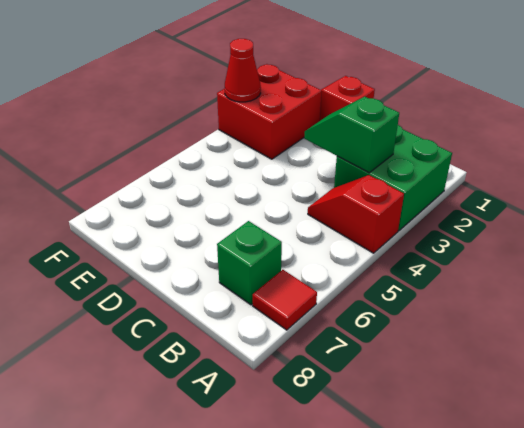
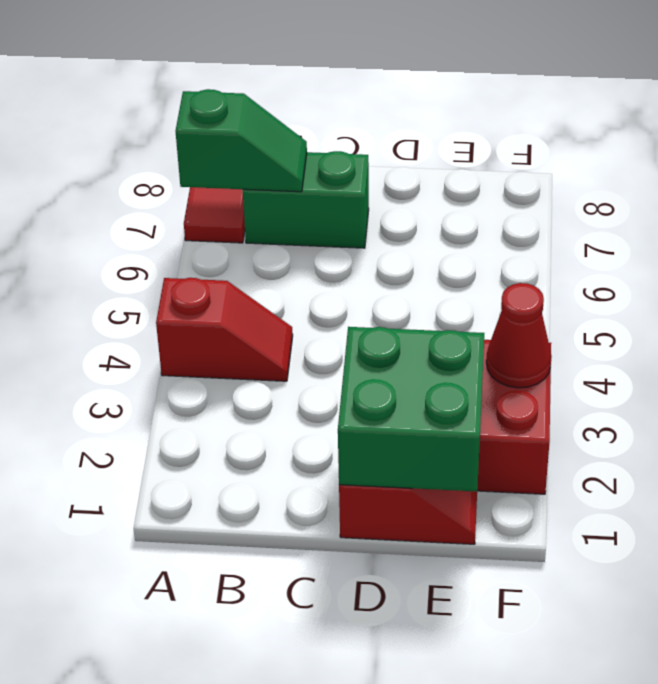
green 2x2 brick [334,125,452,231] -> green 2x2 brick moved to [338,327,484,491]
green 1x2 slope [304,97,399,173] -> green 1x2 slope moved to [175,89,307,192]
green 1x1 brick [217,221,282,305] -> green 1x2 brick [243,151,369,248]

